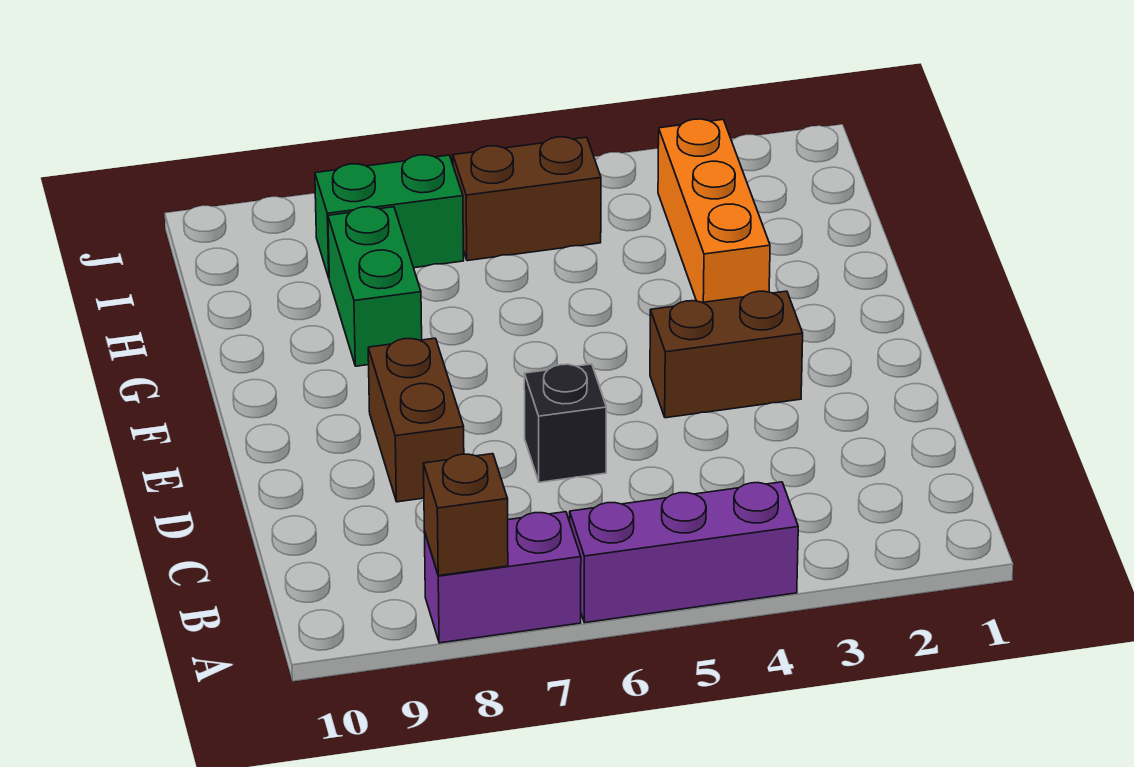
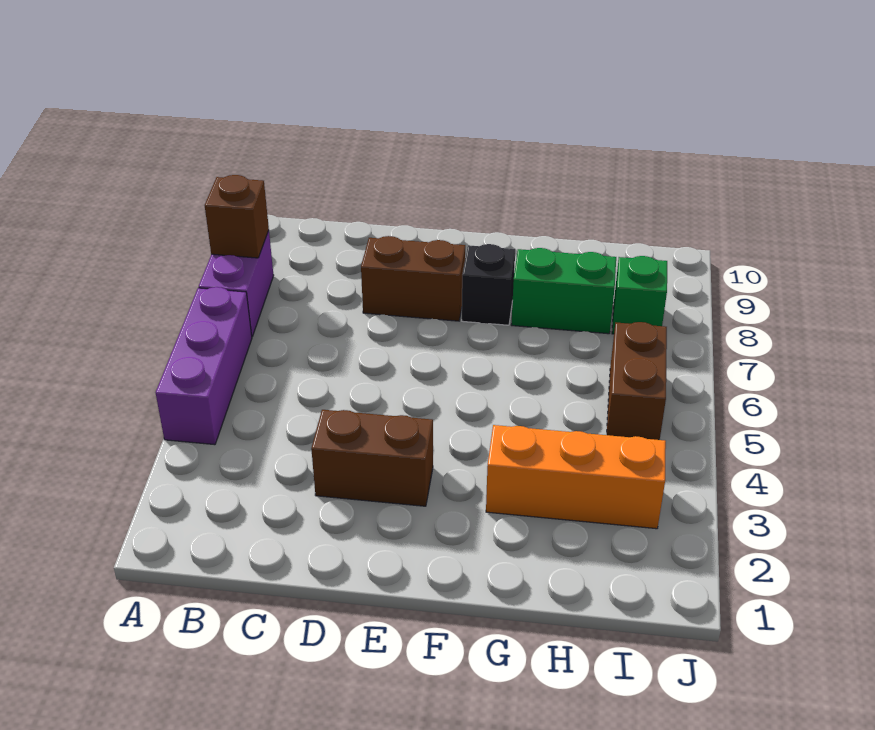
black 1x1 brick [524,364,606,482] -> black 1x1 brick moved to [462,244,515,325]
brown 1x2 brick [650,291,803,418] -> brown 1x2 brick turned to [311,410,433,506]
green 1x2 brick [315,155,464,277] -> green 1x1 brick [612,256,667,334]

